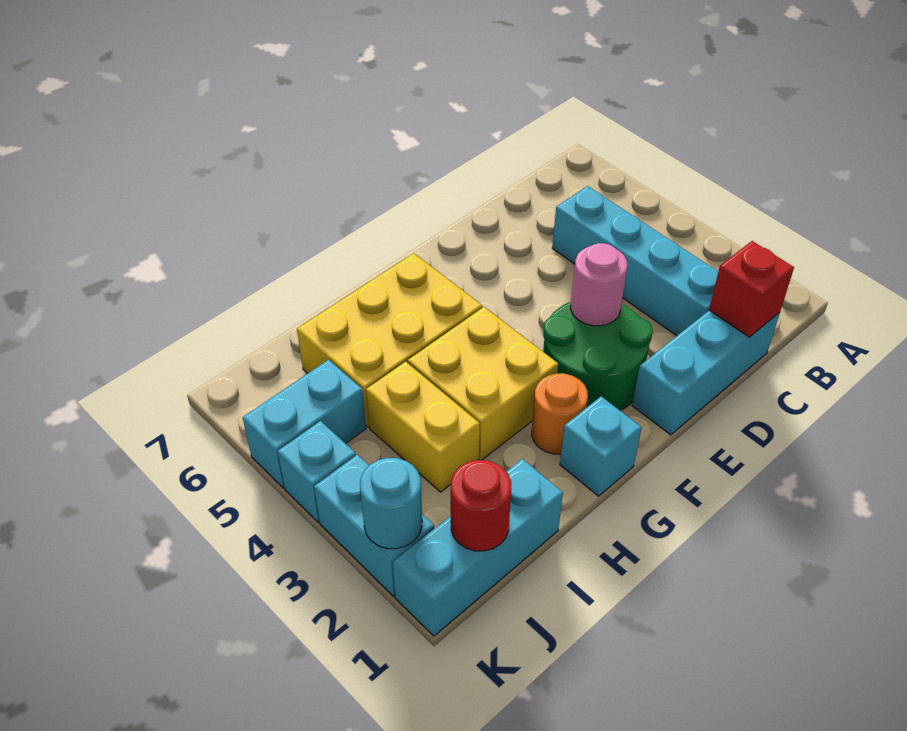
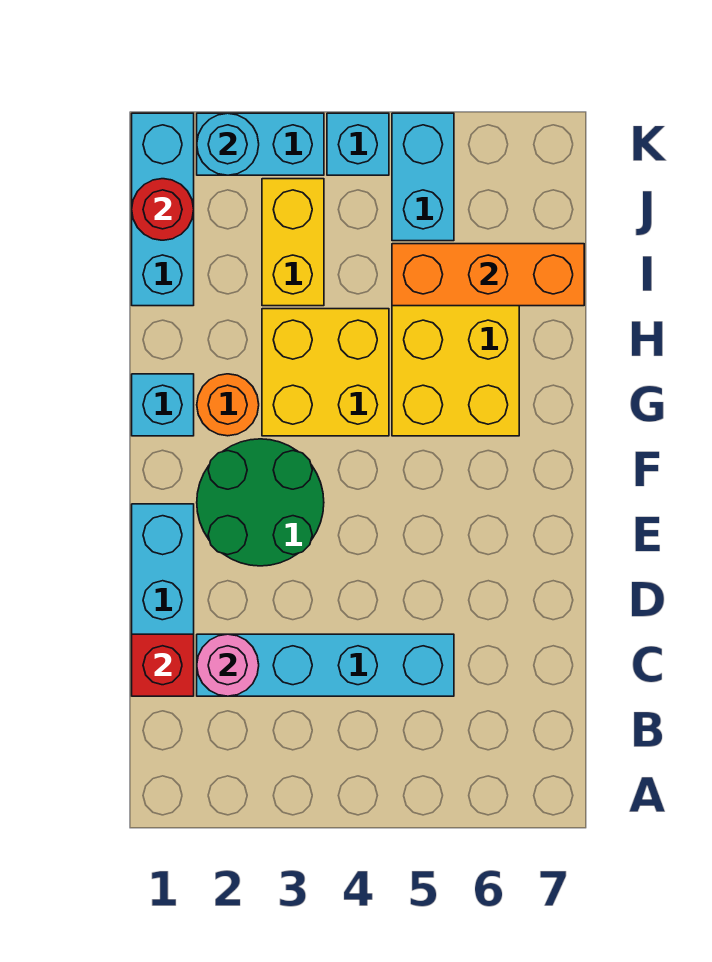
pink 1x1 round brick [571,243,628,326] -> pink 1x1 round brick moved to [197,634,259,696]
yellow 1x2 brick [366,362,480,492] -> yellow 1x2 brick turned to [262,179,324,306]
none -> orange 1x3 brick [392,244,584,306]

